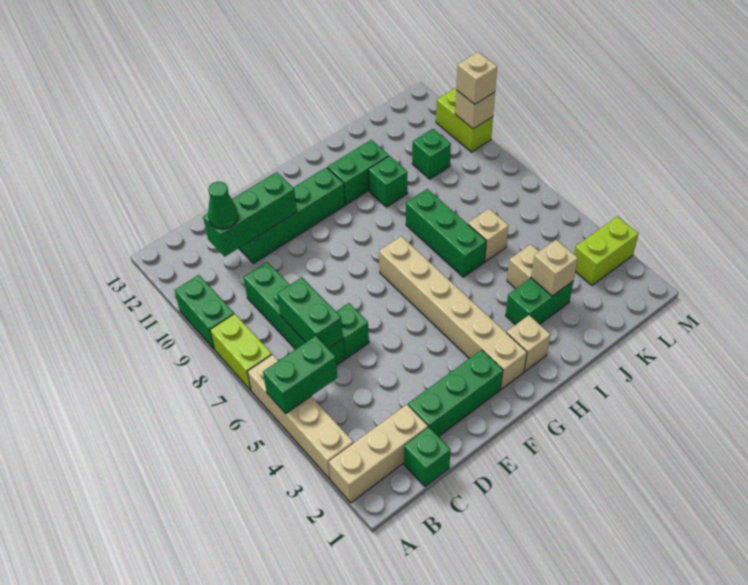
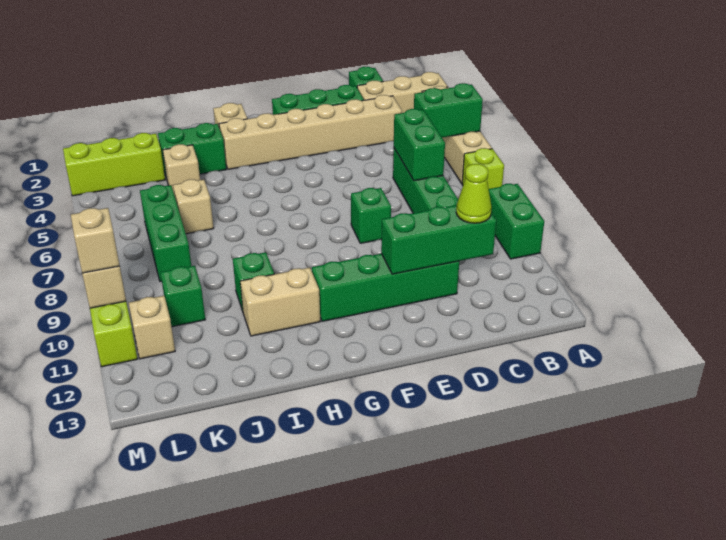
lime 1x2 brick [210,314,272,390] -> lime 1x1 brick [462,148,504,189]
green 1x1 cone [208,182,238,229] -> lime 1x1 cone [456,164,492,223]
green 1x1 brick [336,303,369,359] -> green 1x1 brick moved to [351,188,391,243]
tan 1x6 brick [379,236,527,389] -> tan 1x6 brick turned to [219,95,402,169]
green 1x2 brick [328,140,389,205] -> tan 1x2 brick [240,267,320,336]
green 1x3 brick [406,189,486,277] -> green 1x3 brick moved to [140,185,191,281]
tan 1x1 brick [531,240,578,296] -> tan 1x1 brick moved to [129,296,175,359]
lime 1x2 brick [574,216,639,285] -> lime 1x3 brick [63,133,165,196]

